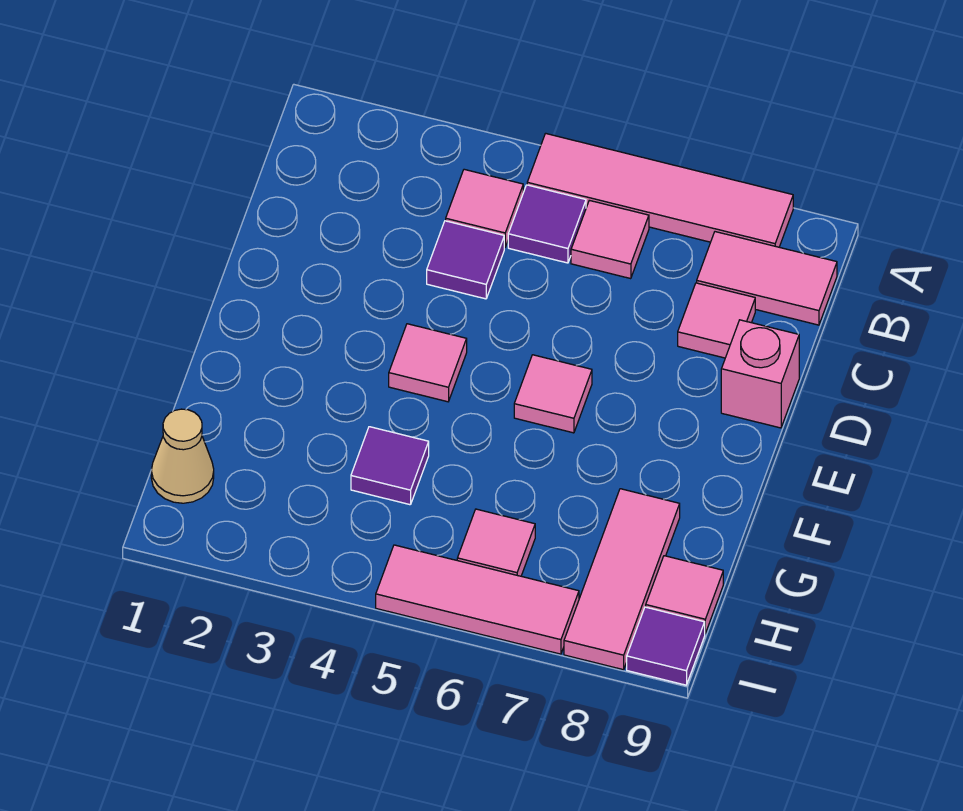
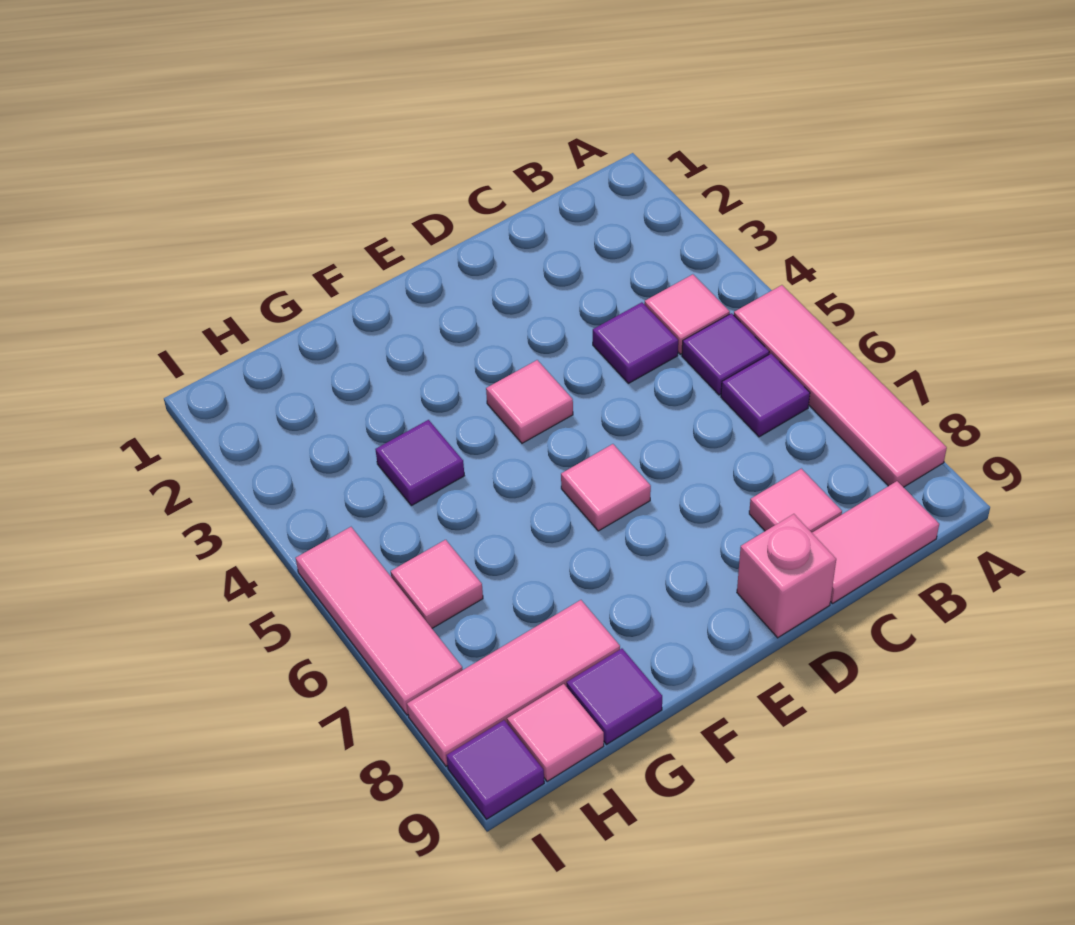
pink 1x1 tile [571,200,649,279] -> purple 1x1 tile [721,354,810,437]
pink 1x2 tile [697,232,837,325] -> pink 1x2 tile turned to [812,481,939,604]
none -> purple 1x1 tile [567,649,662,744]
tan 1x1 cone [151,409,214,503] -> none

